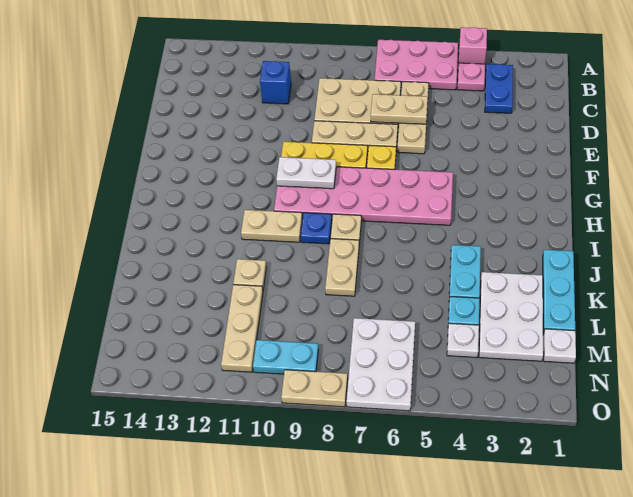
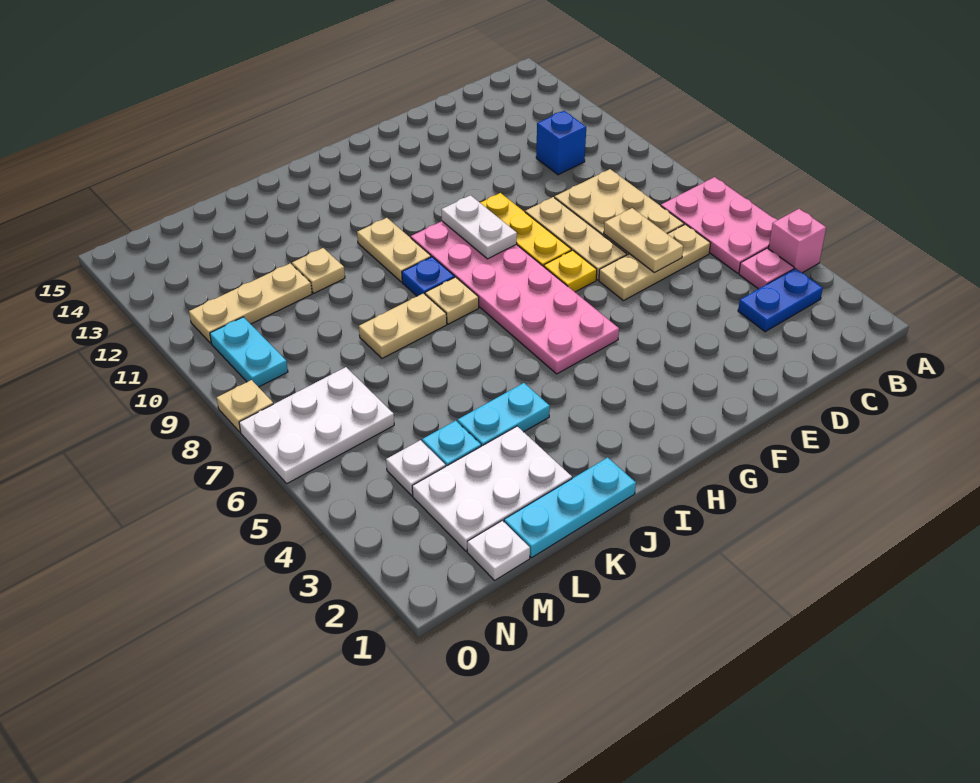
tan 1x2 plate [281,370,348,407] -> tan 1x1 plate [217,380,273,432]

